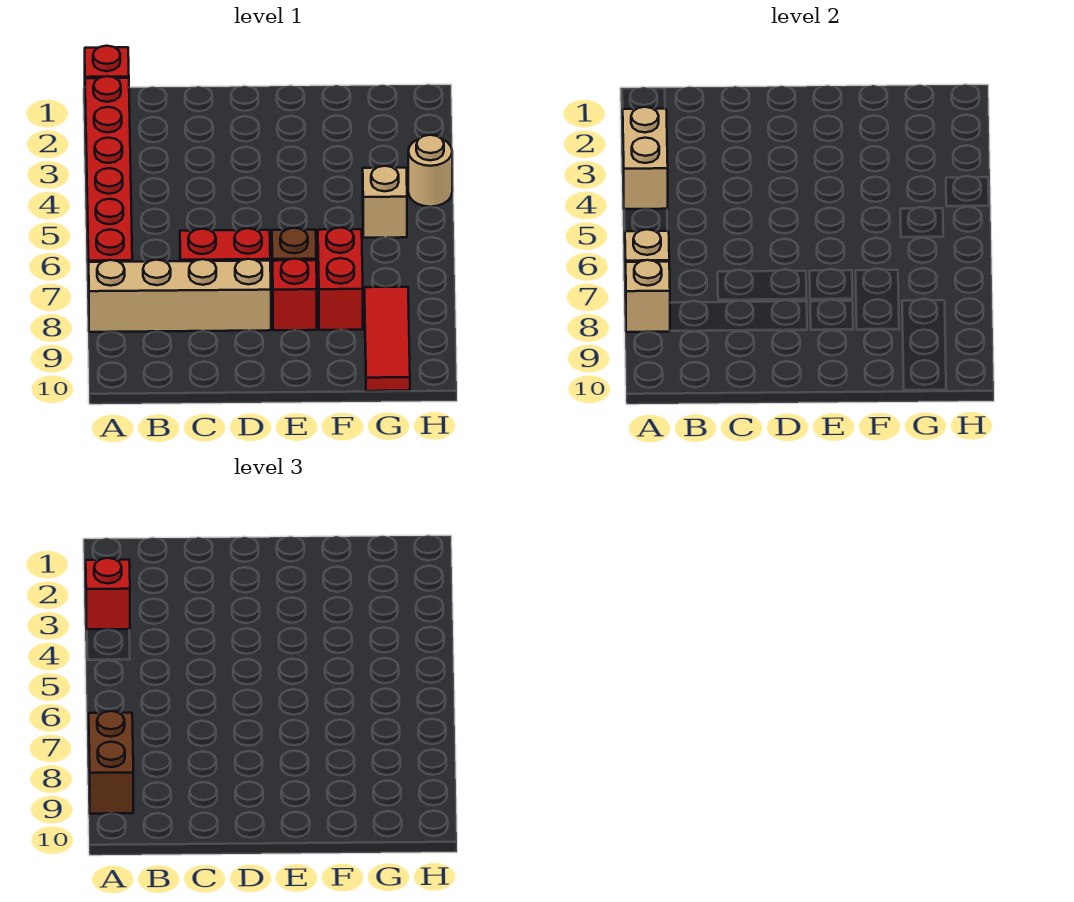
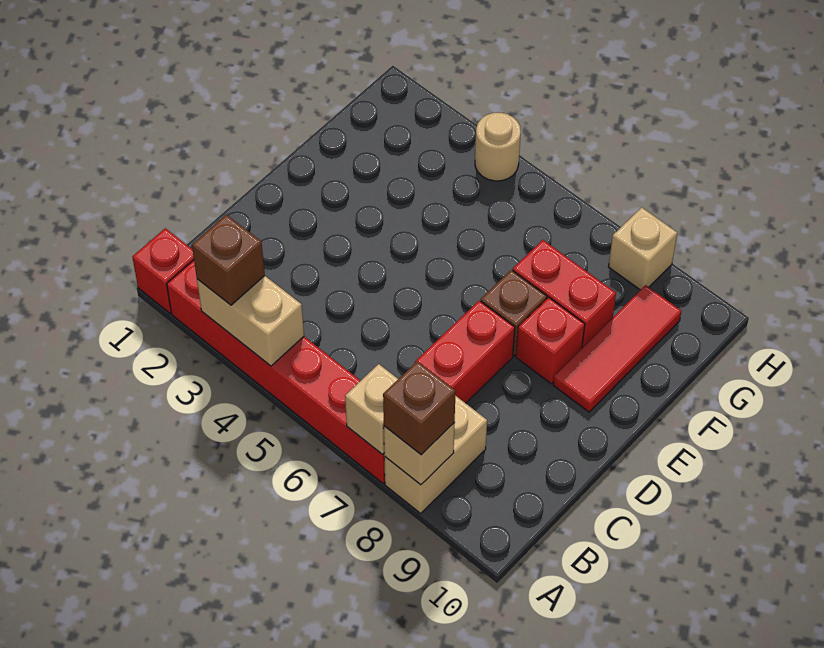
red 1x1 brick [86,558,130,630] -> brown 1x1 brick [192,215,265,305]
tan 1x4 brick [89,259,271,332] -> tan 1x2 brick [384,396,487,513]
brown 1x2 brick [89,711,133,814] -> brown 1x1 brick [383,361,456,455]
tan 1x1 brick [363,166,407,238] -> tan 1x1 brick moved to [609,207,677,290]
red 1x3 tile [364,287,410,391] -> red 1x3 tile turned to [553,285,681,412]

